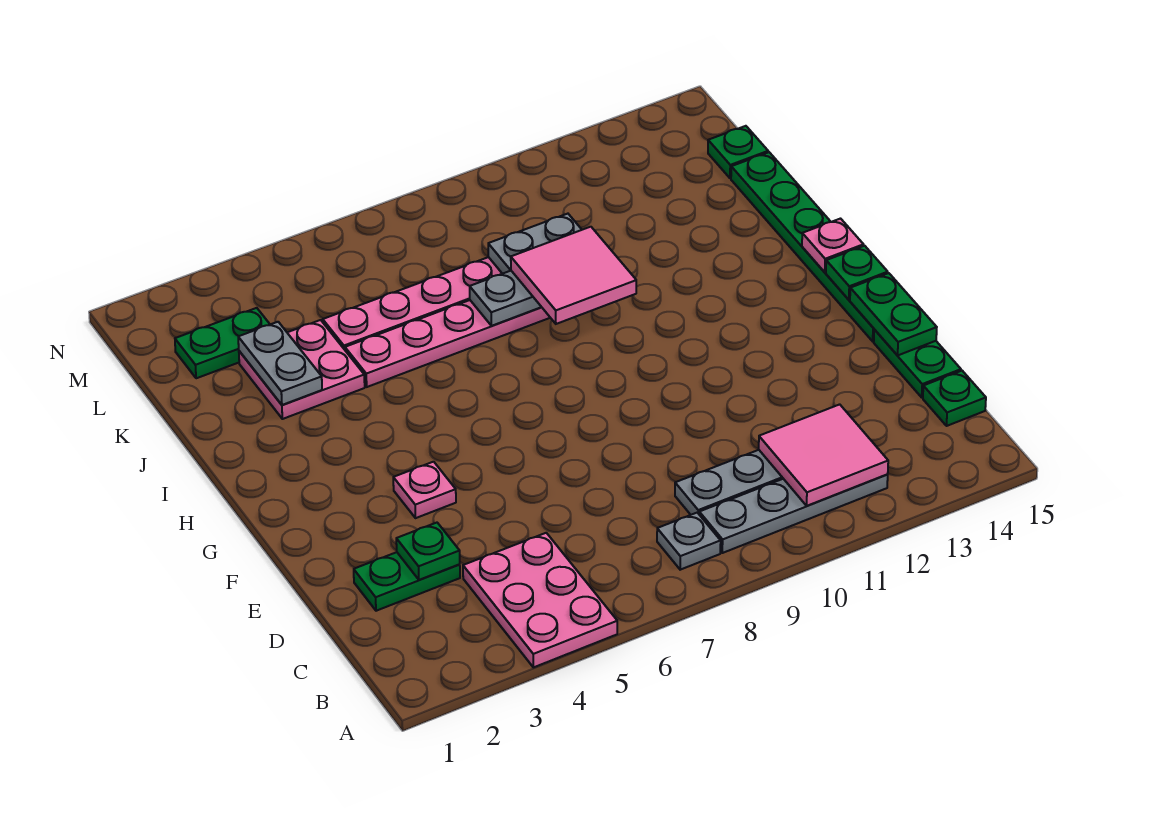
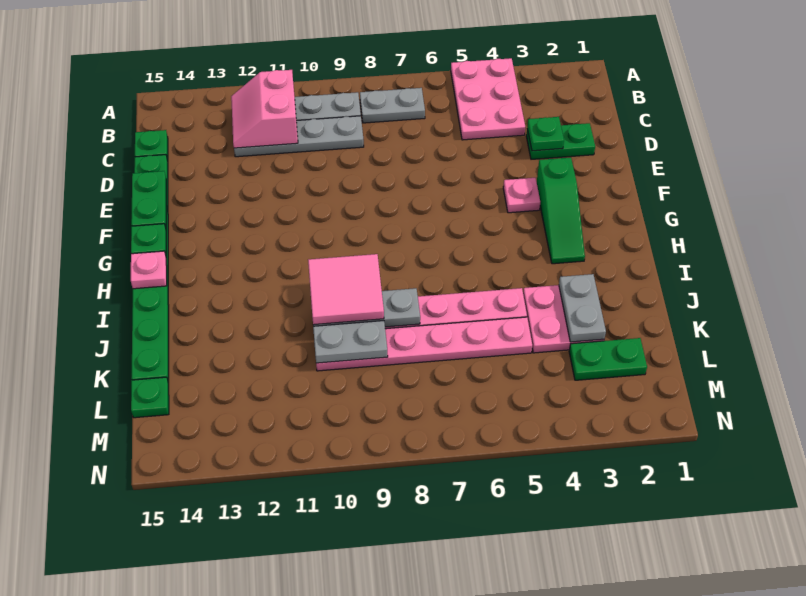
grey 1x1 plate [657,513,721,570] -> grey 1x2 plate [360,88,425,123]
pink 2x2 tile [759,404,888,506] -> pink 2x2 slope [231,70,298,148]
none -> green 1x3 slope [537,157,585,264]

